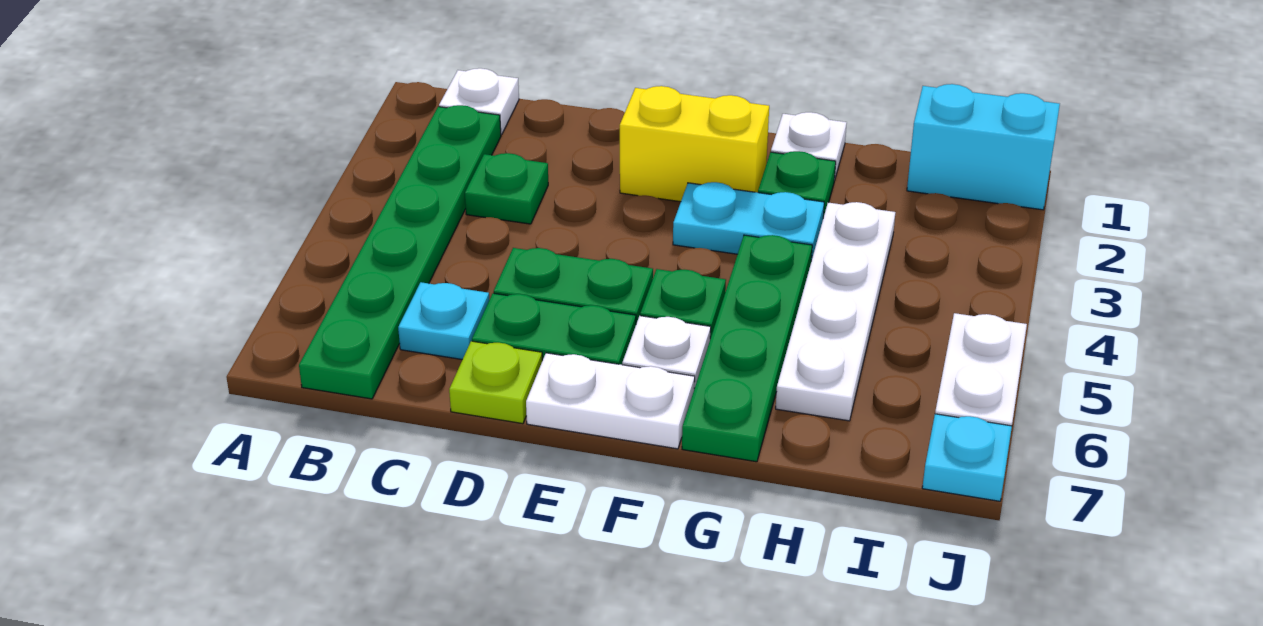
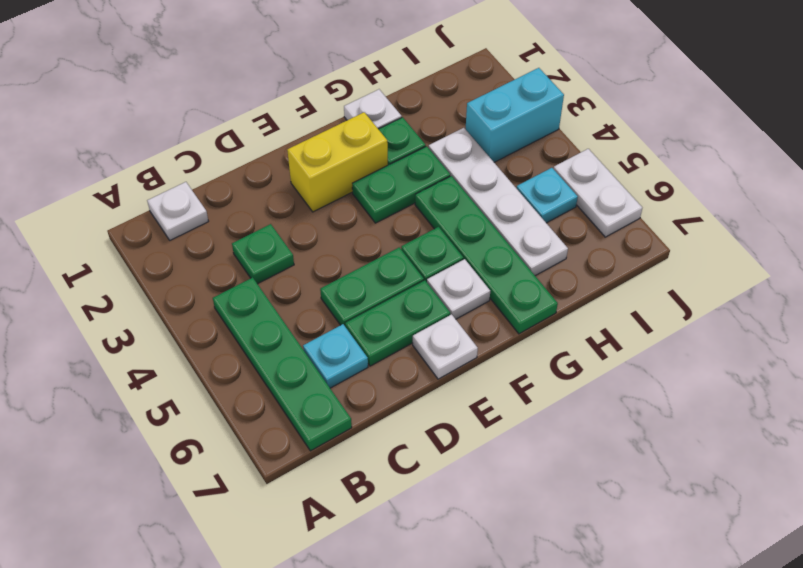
green 1x6 plate [299,105,501,399] -> green 1x4 plate [213,277,352,451]
lime 1x1 plate [449,341,542,424] -> none
white 1x2 plate [526,353,695,449] -> white 1x1 plate [413,314,478,379]
cyan 1x2 plate [673,182,824,261] -> green 1x2 plate [352,146,450,223]
cyan 1x2 brick [907,84,1060,210] -> cyan 1x2 brick moved to [466,68,564,162]
cyan 1x1 plate [922,414,1012,501] -> cyan 1x1 plate moved to [517,168,578,223]

